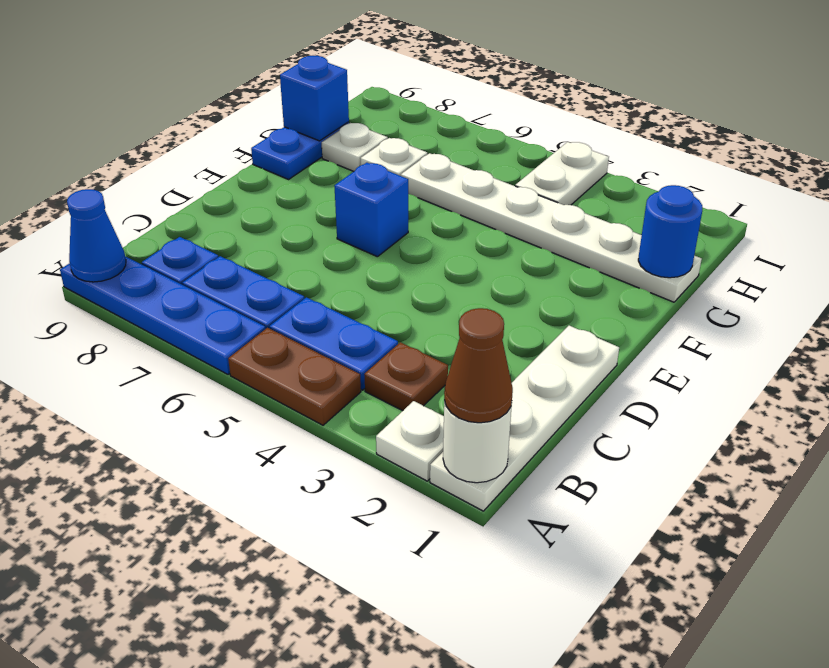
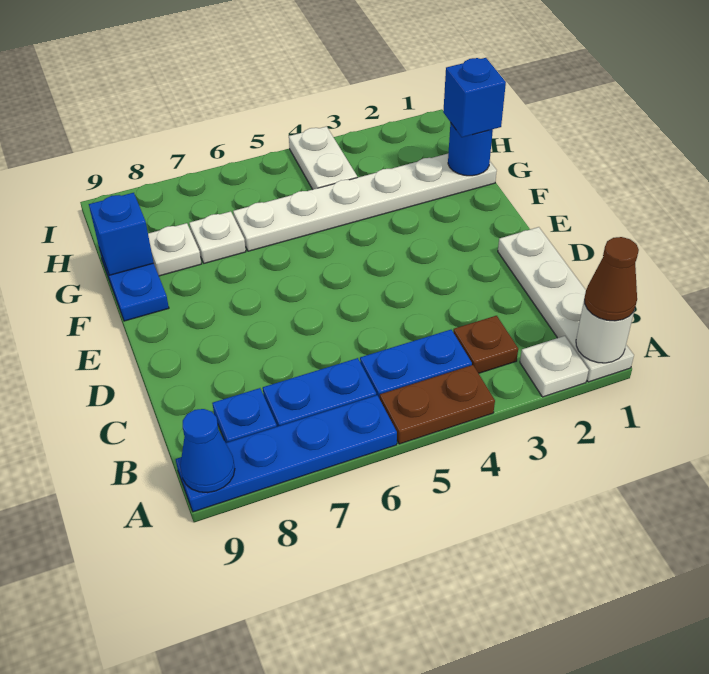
blue 1x1 brick [334,163,408,257] -> blue 1x1 brick moved to [443,58,506,137]

